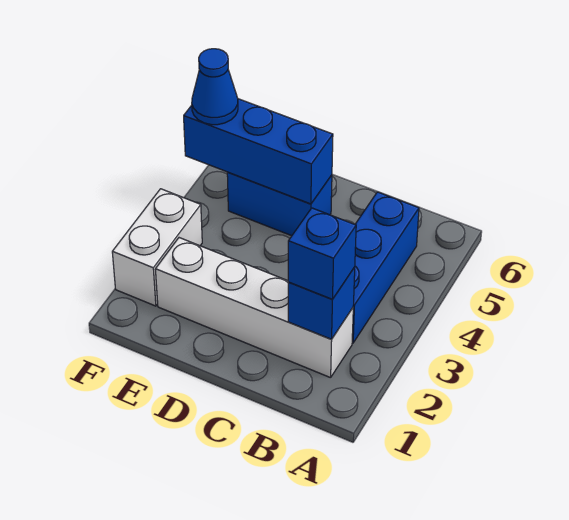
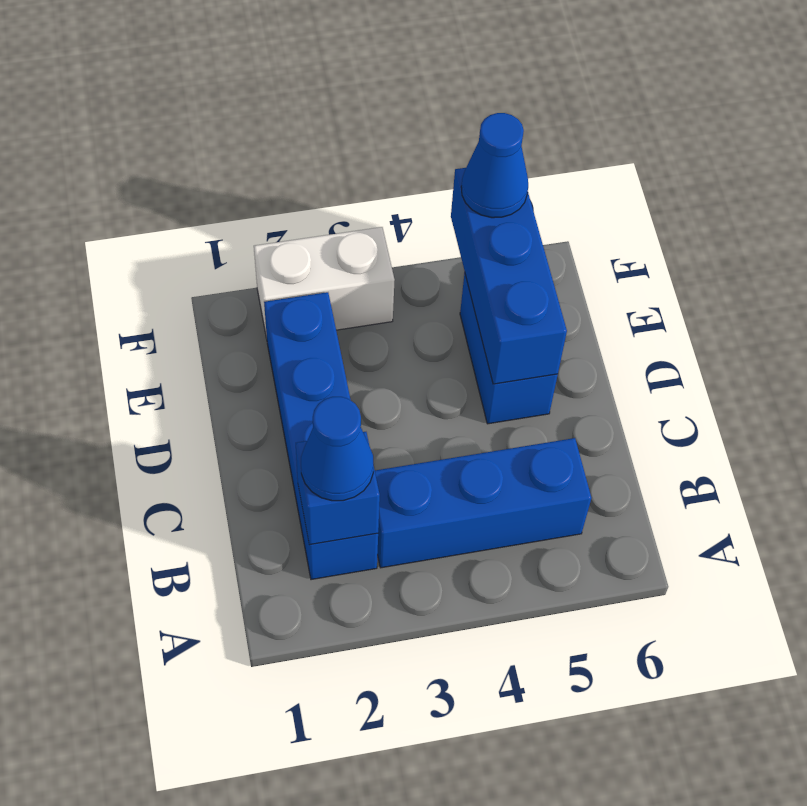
white 1x4 brick [155,238,353,378] -> blue 1x4 brick [264,292,378,580]
blue 1x1 brick [288,208,356,300] -> blue 1x1 cone [301,397,374,501]

